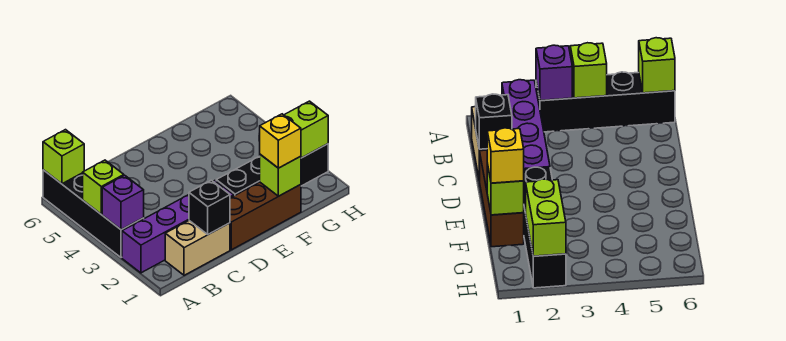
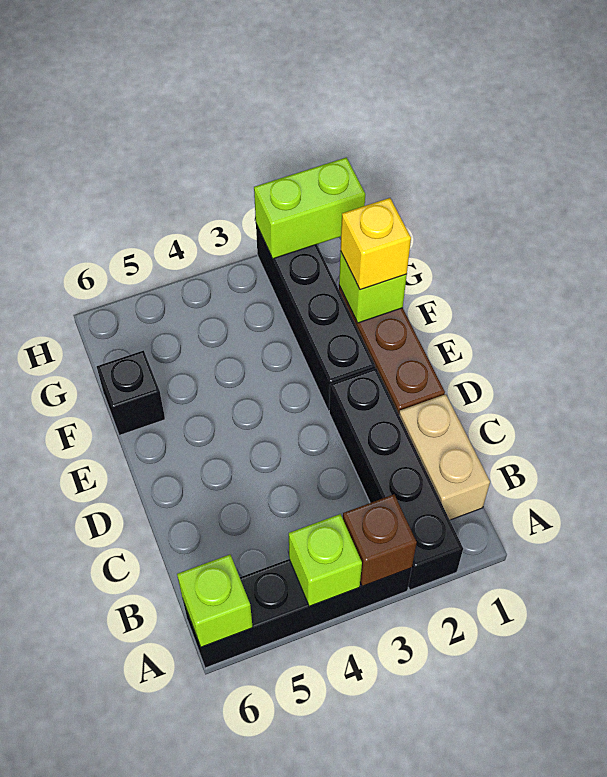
purple 1x4 brick [122,181,234,273] -> black 1x4 brick [329,368,463,590]
purple 1x1 brick [102,175,144,230] -> brown 1x1 brick [343,494,417,586]
black 1x1 brick [189,180,230,234] -> black 1x1 brick moved to [97,350,165,435]
lime 1x2 brick [284,101,328,158] -> lime 1x2 brick turned to [254,157,365,259]

